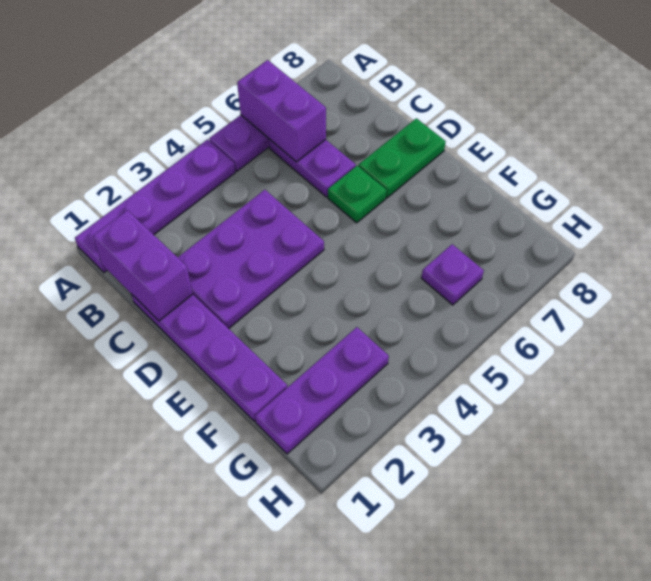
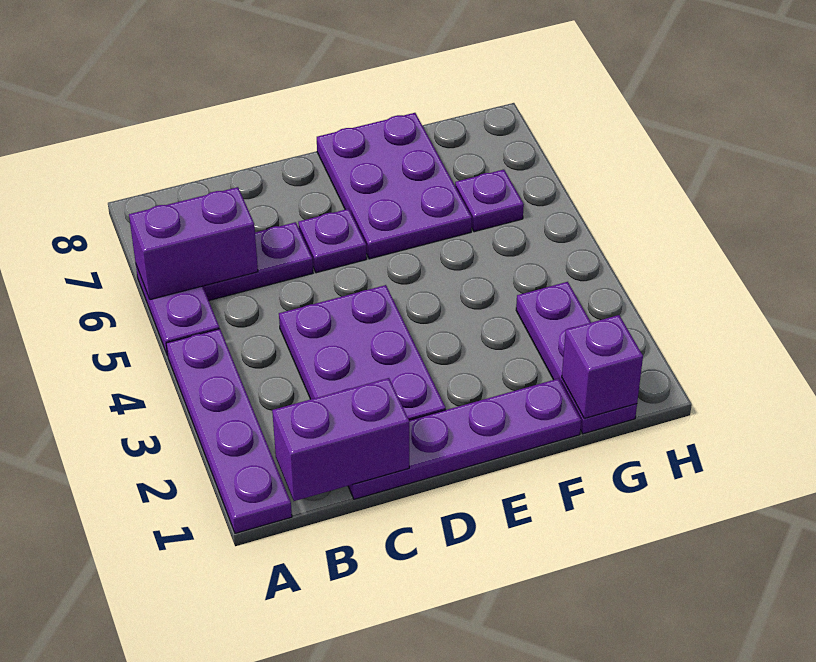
green 1x1 plate [328,166,386,223] -> purple 1x1 plate [298,209,367,273]
green 1x2 plate [359,118,446,198] -> none
none -> purple 2x3 plate [317,113,472,259]
none -> purple 1x1 brick [562,315,643,418]

